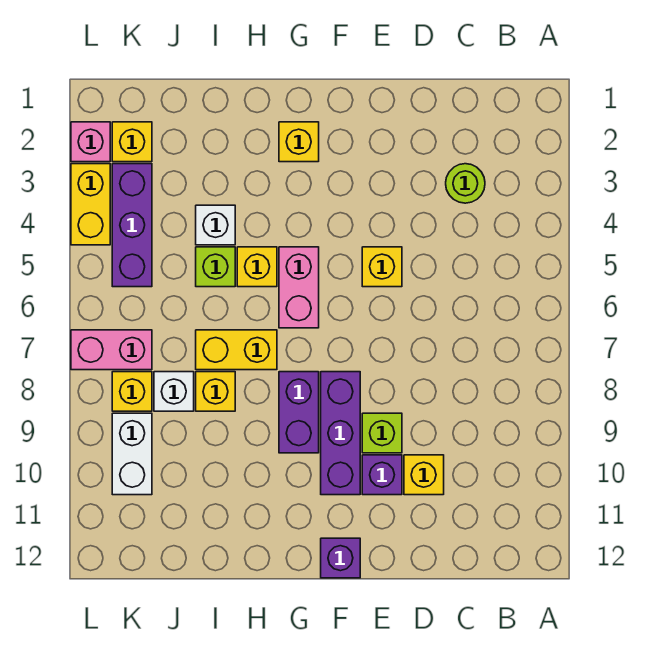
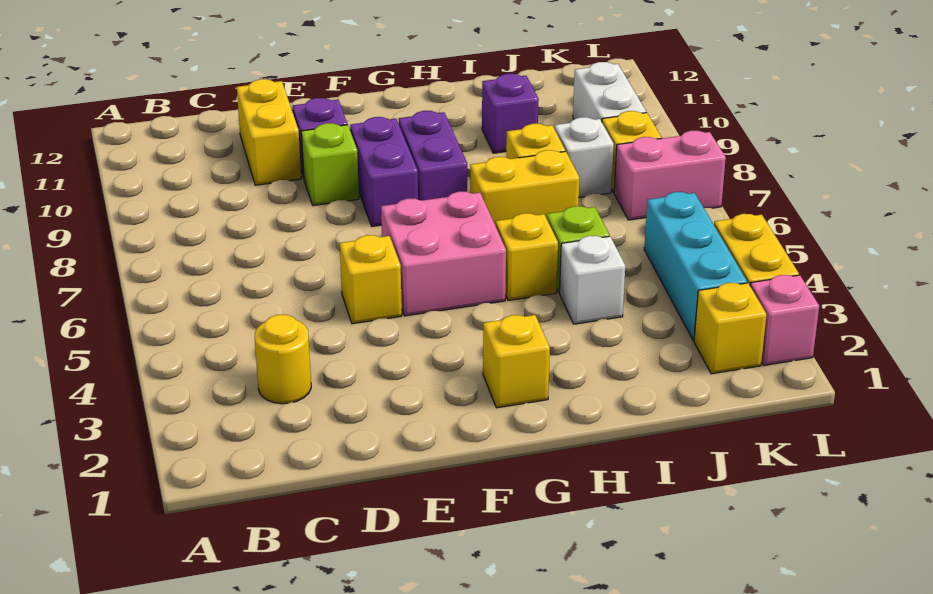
lime 1x1 round brick [446,164,485,203] -> yellow 1x1 round brick [255,315,311,404]
yellow 1x1 brick [404,455,444,495] -> yellow 1x2 brick [237,79,301,185]
purple 1x3 brick [321,372,360,495] -> purple 1x2 brick [350,117,418,226]
purple 1x1 brick [321,538,360,578] -> purple 1x1 brick moved to [482,74,539,153]
pink 1x2 brick [279,247,319,328] -> pink 2x2 brick [381,192,506,316]
purple 1x3 brick [112,164,152,287] -> cyan 1x3 brick [644,192,747,341]

